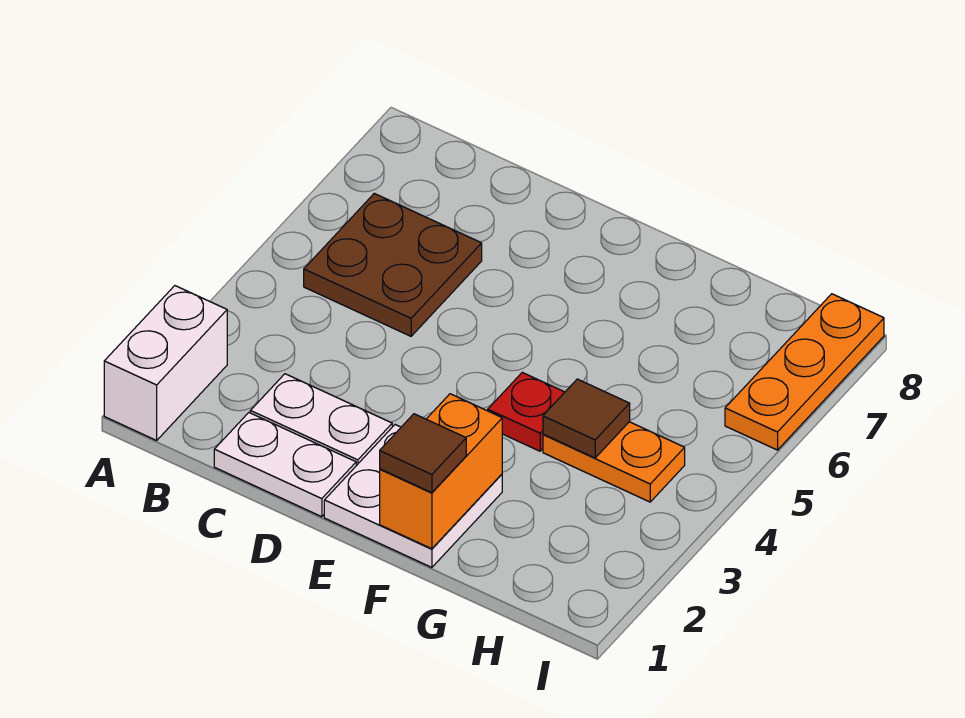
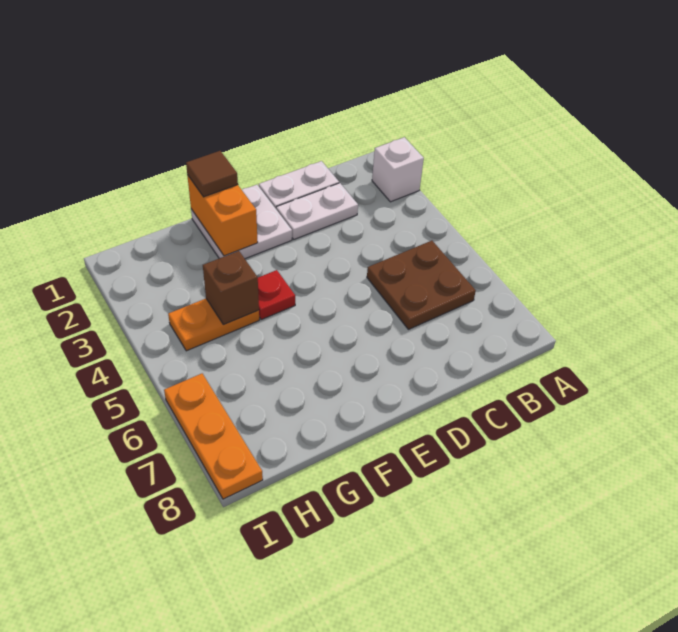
white 1x2 brick [104,286,227,440] -> white 1x1 brick [372,137,424,202]
brown 1x1 tile [543,379,630,458] -> brown 1x1 brick [203,251,259,324]

